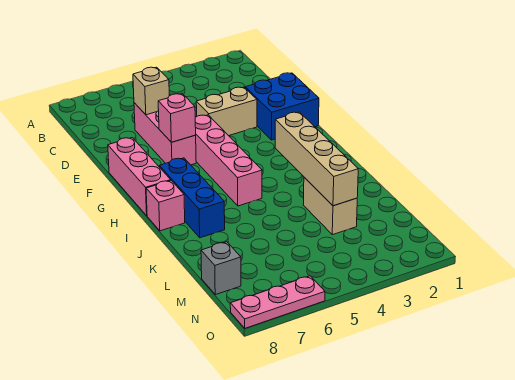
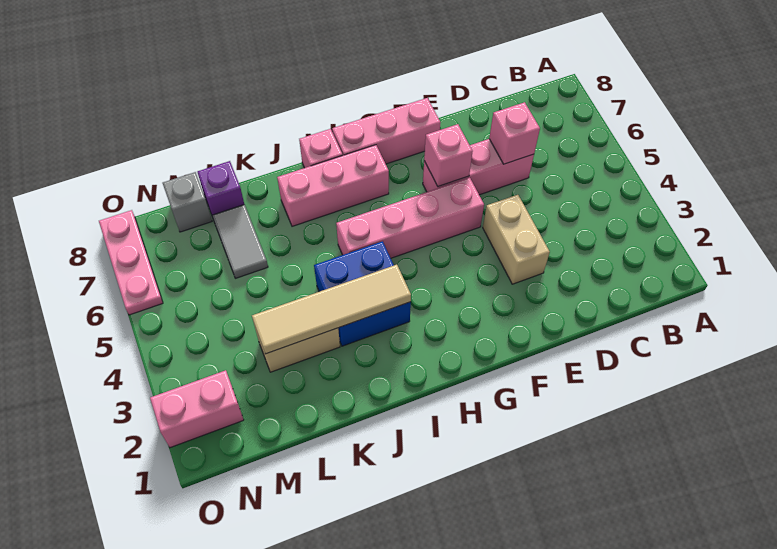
tan 1x1 brick [133,67,169,115] -> pink 1x1 brick [489,102,540,164]
blue 2x2 brick [245,73,319,140] -> blue 2x2 brick moved to [314,241,411,346]
blue 1x3 brick [159,158,225,238] -> pink 1x3 brick [277,145,389,226]
tan 1x4 brick [275,112,358,206] -> tan 1x4 tile [252,265,411,354]
none -> grey 1x2 tile [212,205,268,278]
none -> purple 1x1 brick [198,161,244,217]
none -> pink 1x2 brick [150,370,244,448]

